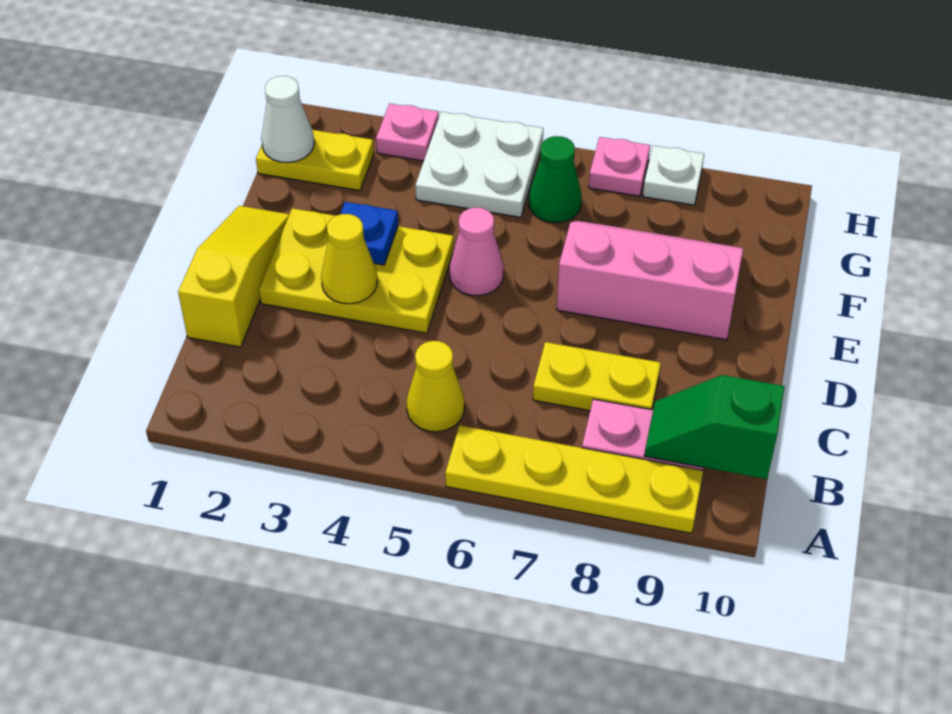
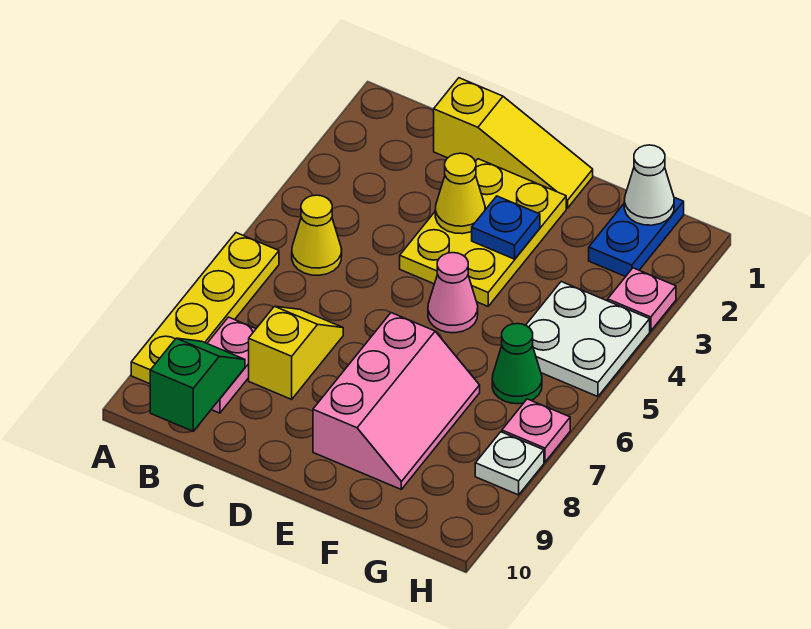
yellow 1x2 plate [533,342,661,411] -> yellow 1x2 slope [249,306,343,399]
yellow 1x2 plate [256,130,374,191] -> blue 1x2 plate [589,197,684,277]

